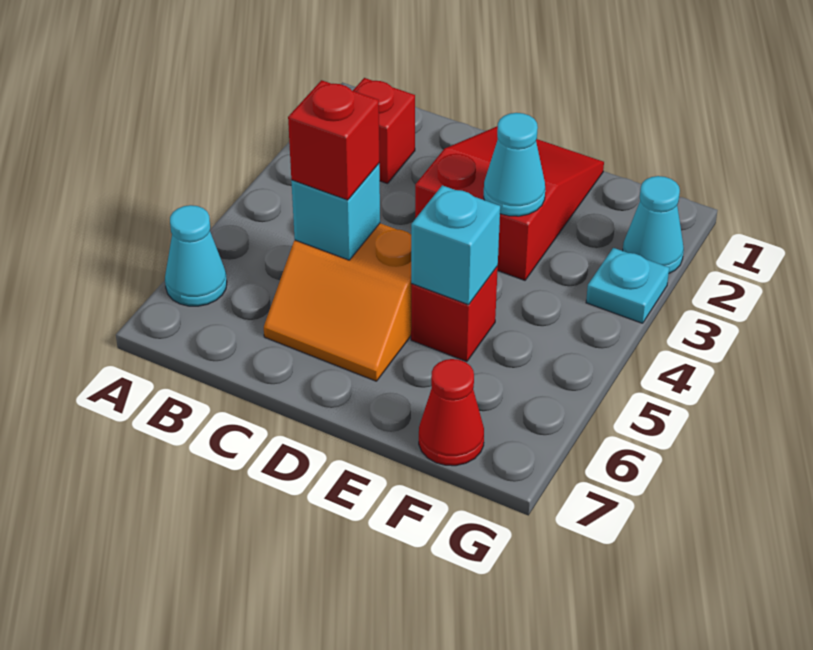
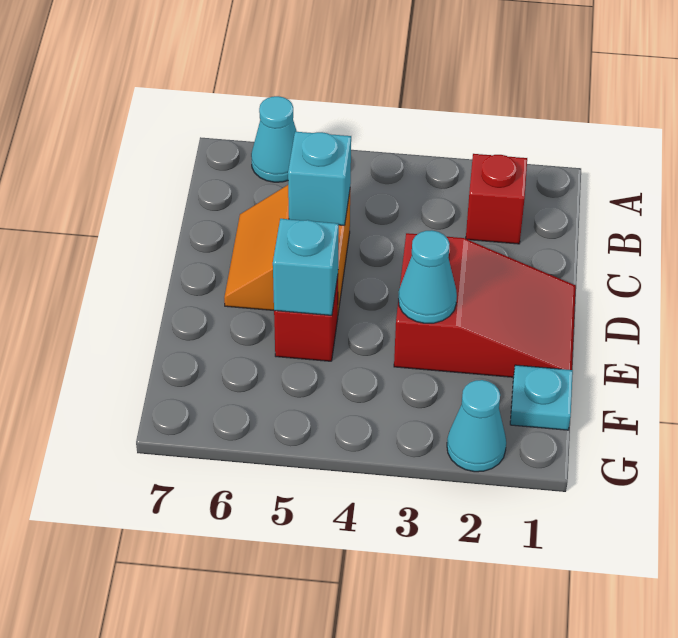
red 1x1 brick [288,80,379,200] -> none
red 1x1 cone [419,359,484,466] -> none
cyan 1x1 plate [586,248,669,323] -> cyan 1x1 plate moved to [510,365,573,430]

